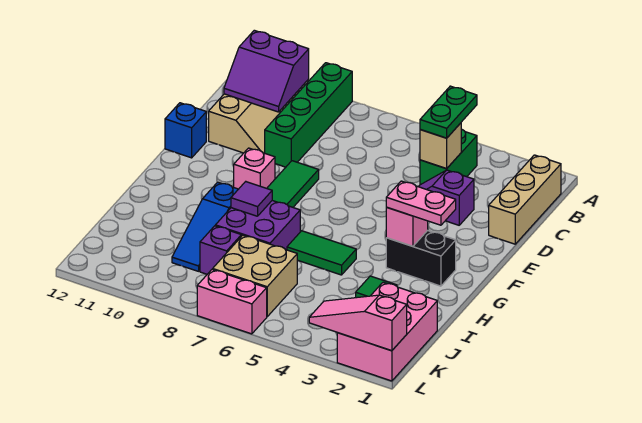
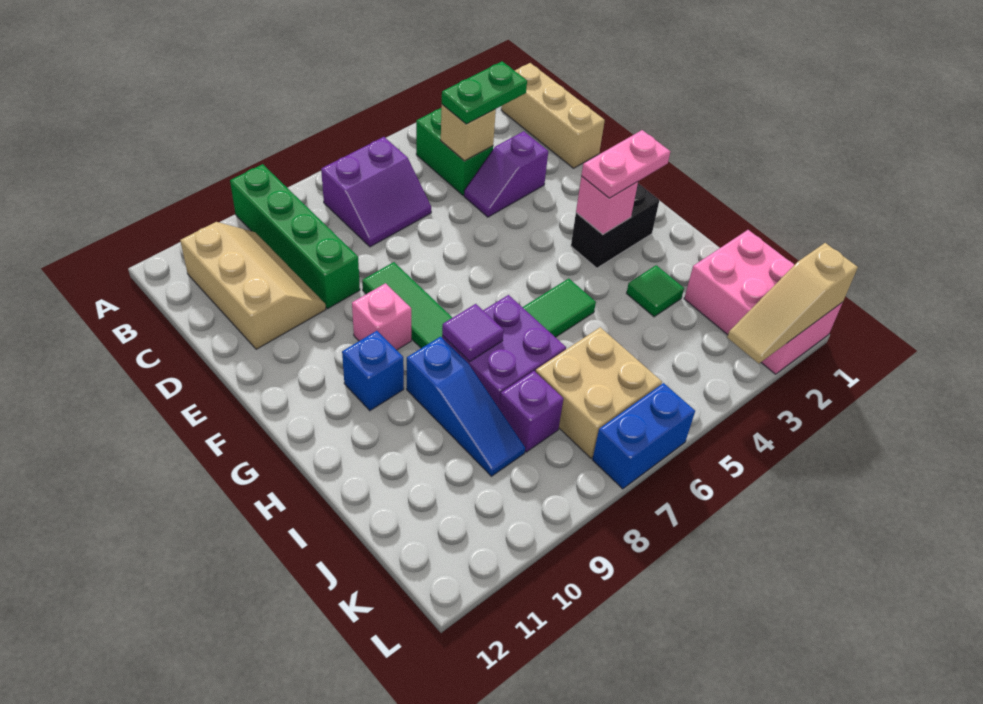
green 1x2 plate [420,86,477,138] -> green 1x2 plate turned to [442,61,527,124]
purple 2x2 slope [224,30,309,112] -> purple 2x2 slope moved to [321,137,431,247]
blue 1x1 brick [165,103,206,158] -> blue 1x1 brick moved to [342,331,404,411]
pink 1x3 slope [309,295,407,351] -> tan 1x3 slope [727,243,858,363]
pink 1x2 brick [197,269,267,334] -> blue 1x2 brick [592,383,695,489]

